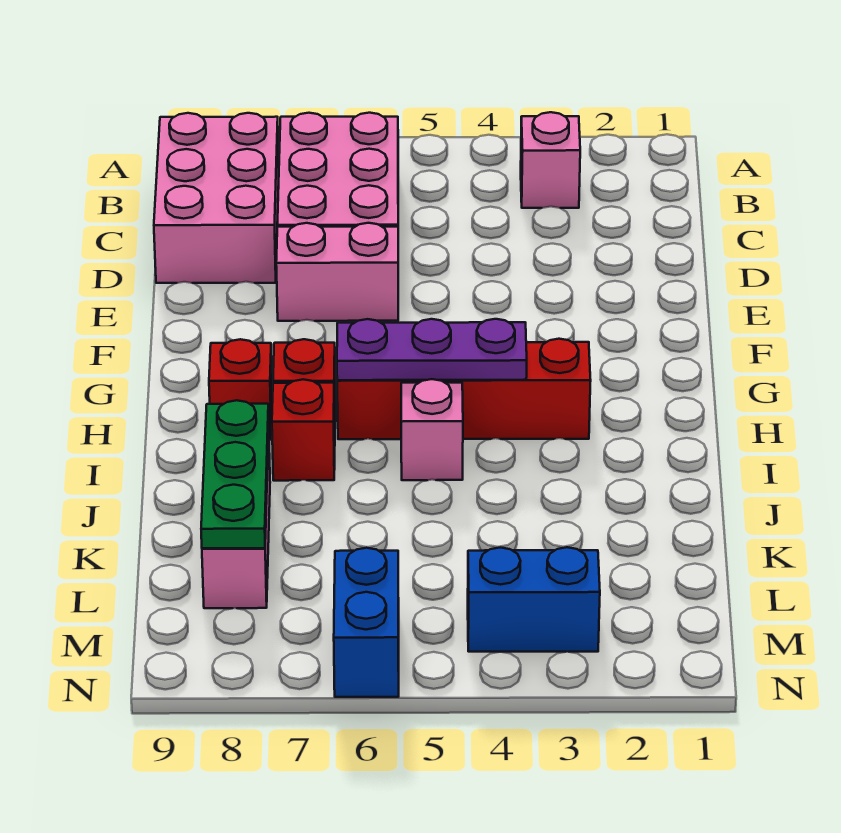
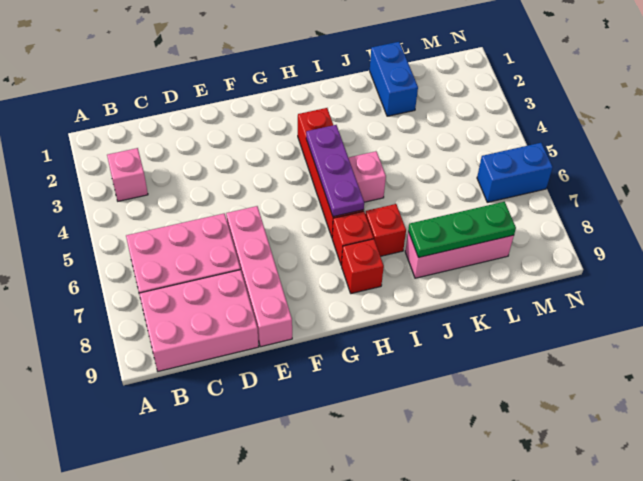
pink 1x2 brick [276,223,398,321] -> pink 1x4 brick [226,206,292,347]
blue 1x2 brick [468,547,600,652] -> blue 1x2 brick moved to [370,42,418,116]

